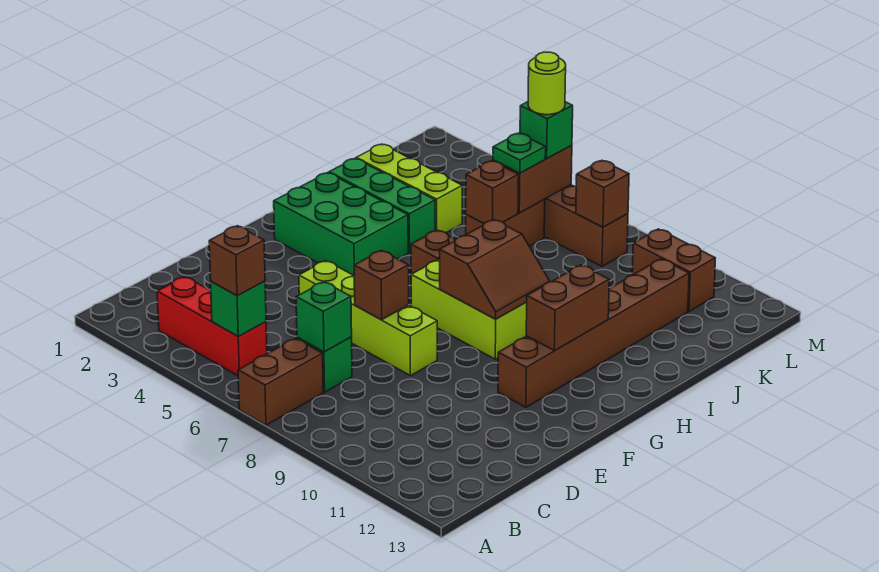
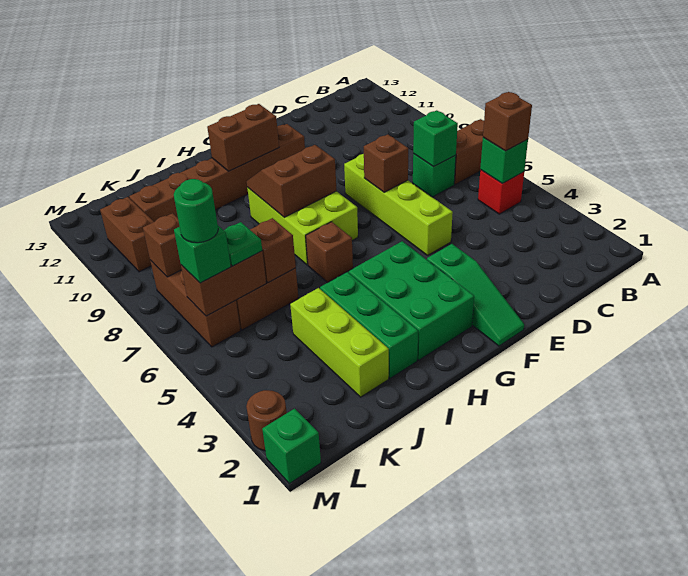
red 1x3 brick [157,277,267,376] -> red 1x1 brick [478,170,524,214]
none -> green 1x3 slope [427,244,524,346]
lime 1x1 round brick [528,52,566,115] -> green 1x1 round brick [174,179,218,243]
none -> green 1x1 brick [262,409,321,484]
none -> brown 1x1 round brick [246,390,287,451]

